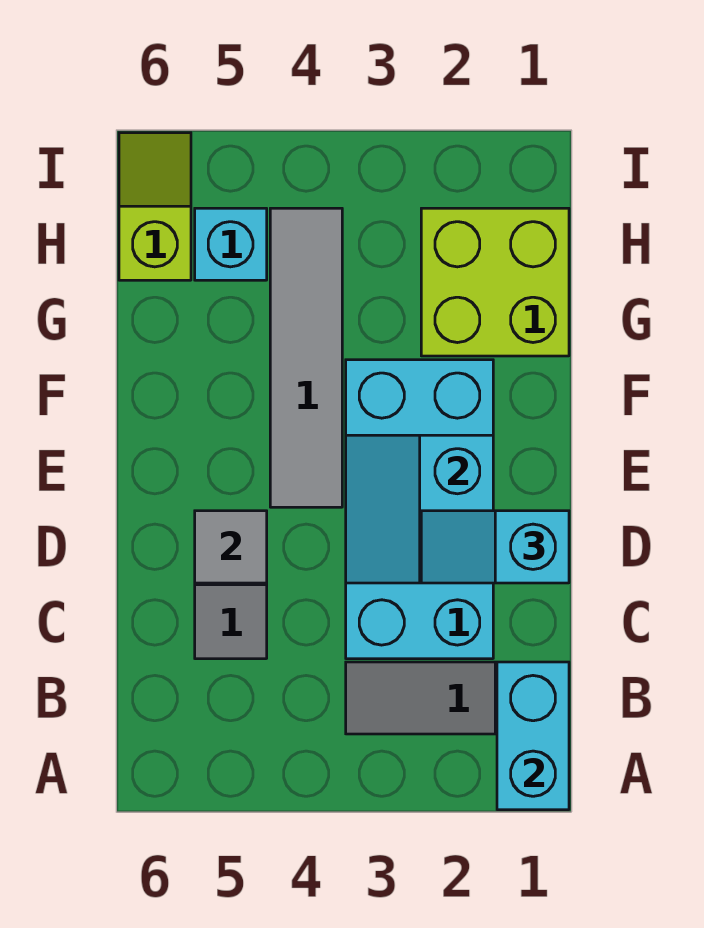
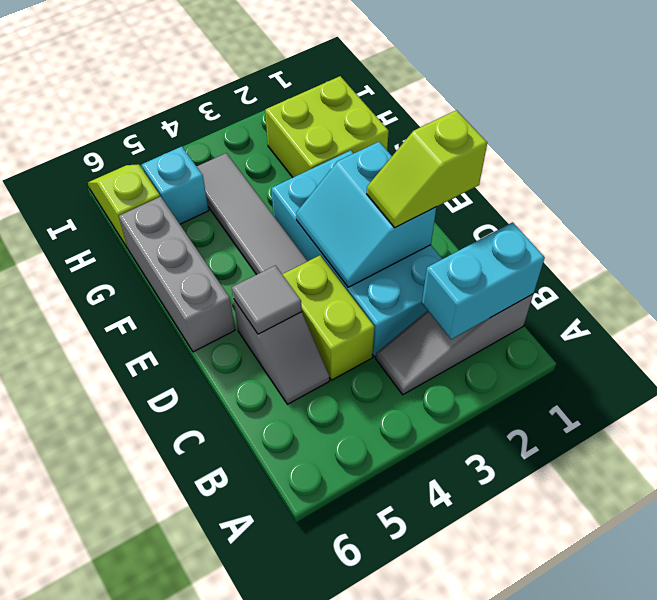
cyan 1x2 brick [497,662,569,810] -> cyan 1x2 brick turned to [422,222,545,339]
none -> lime 1x2 brick [282,255,374,380]
cyan 1x2 slope [421,511,569,583] -> lime 1x2 slope [367,110,487,228]
none -> grey 1x3 brick [119,197,235,352]

